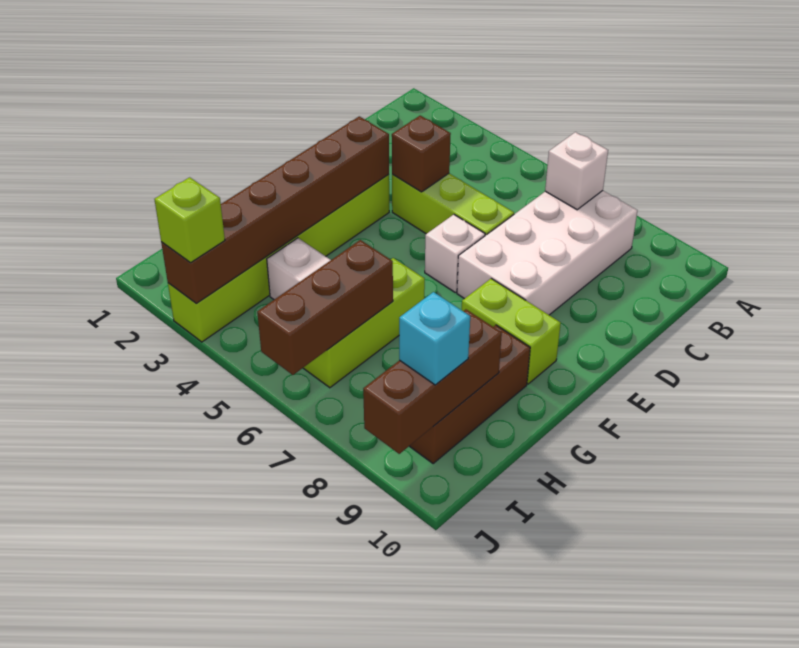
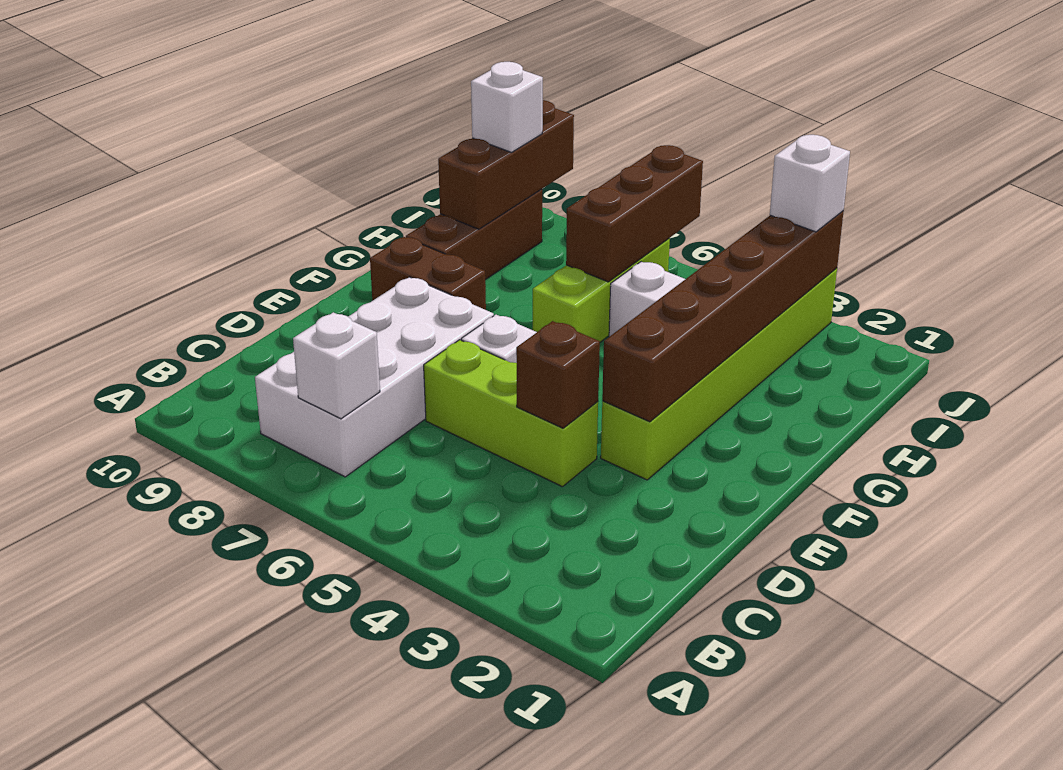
lime 1x2 brick [462,279,561,384] -> brown 1x2 brick [370,237,486,310]
cyan 1x1 brick [399,292,470,385] -> white 1x1 brick [471,62,543,152]
lime 1x1 brick [154,177,225,263] -> white 1x1 brick [770,135,850,232]

